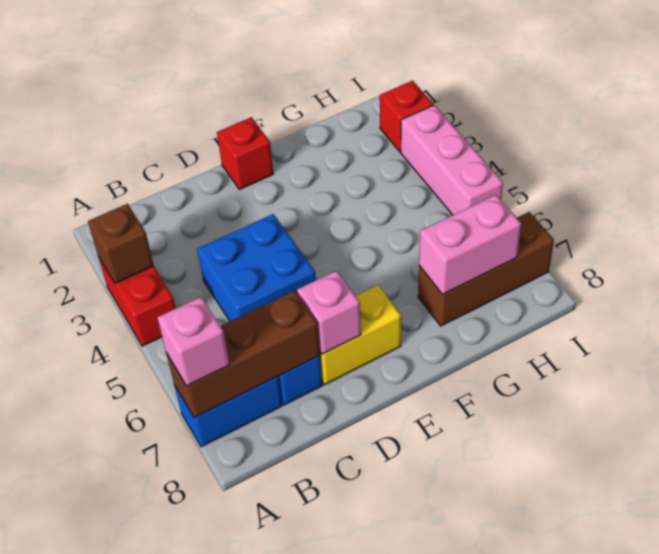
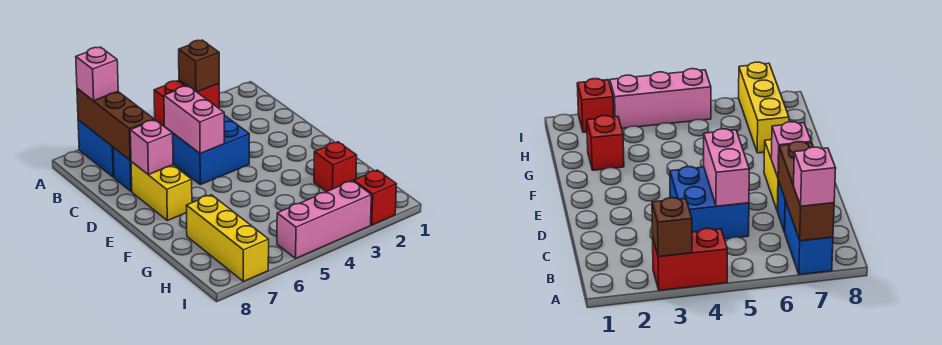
red 1x1 brick [217,117,273,189] -> red 1x1 brick moved to [314,142,357,192]
brown 1x3 brick [418,212,554,326] -> yellow 1x3 brick [186,195,269,282]
pink 1x2 brick [419,195,521,295] -> pink 1x2 brick moved to [164,86,224,154]

